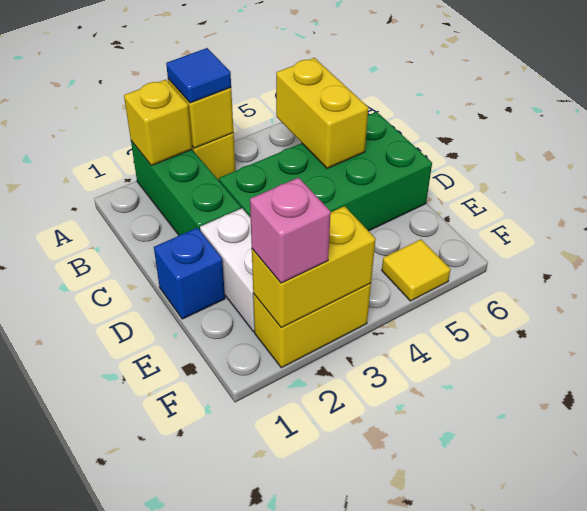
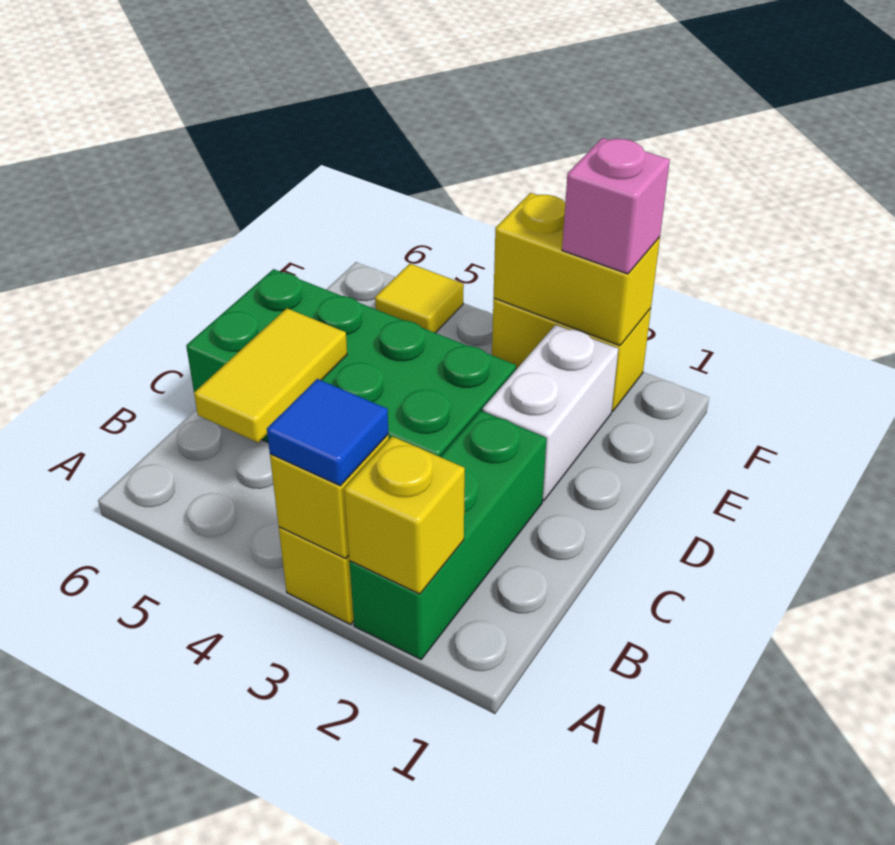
yellow 1x2 brick [276,58,368,168] -> yellow 1x2 tile [194,308,347,442]
blue 1x1 brick [154,228,225,319] -> none

